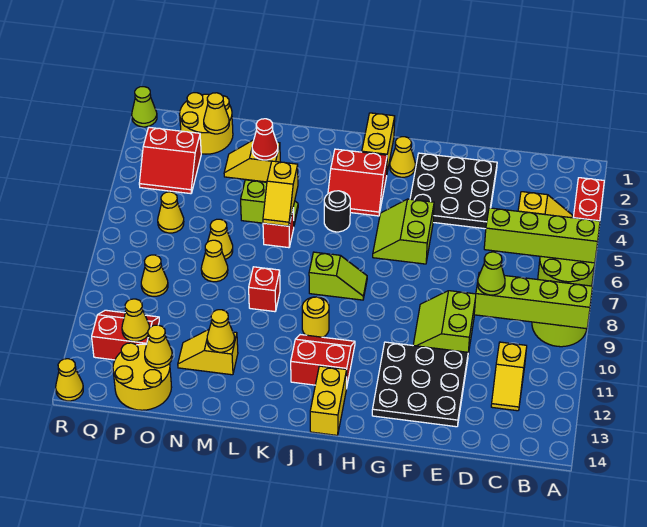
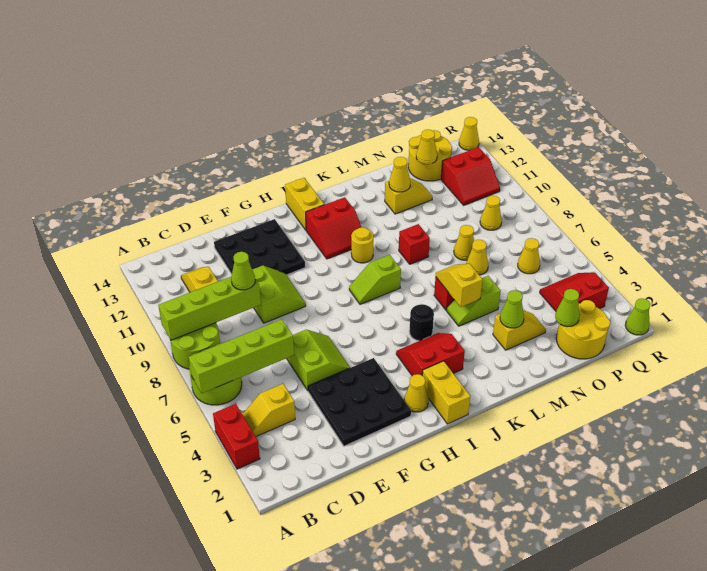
lime 2x2 slope [373,199,434,264] -> lime 2x2 slope moved to [287,330,350,391]
red 1x1 cone [252,119,278,160] -> lime 1x1 cone [500,290,524,328]
yellow 1x1 cone [204,93,229,134] -> lime 1x1 cone [555,289,580,327]
yellow 1x1 cone [122,299,149,341] -> none

